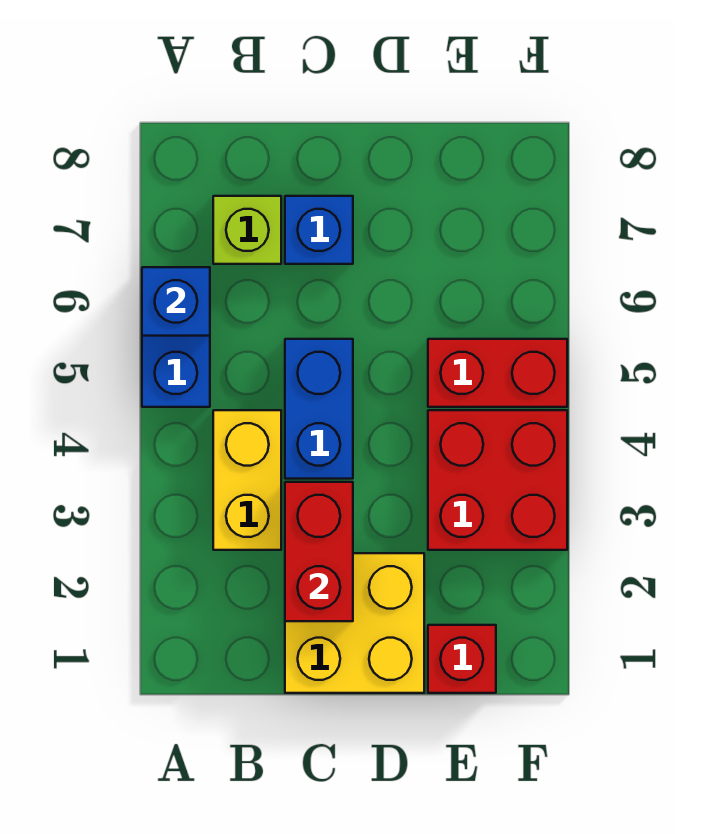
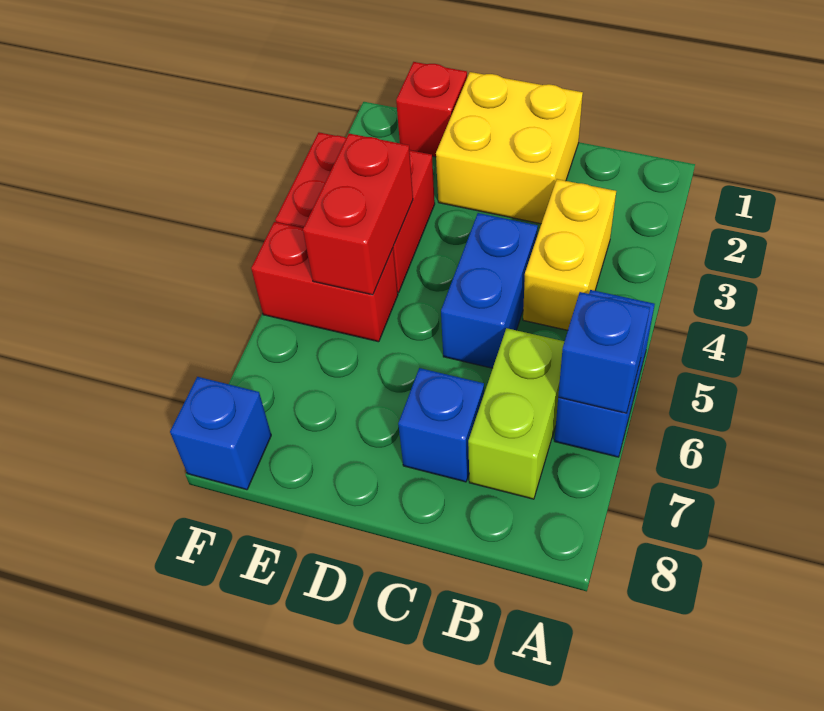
lime 1x1 brick [213,196,281,264] -> lime 1x2 brick [468,328,564,499]
red 1x2 brick [285,482,353,621] -> red 1x2 brick moved to [303,134,413,295]
none -> blue 1x1 brick [170,377,271,490]

